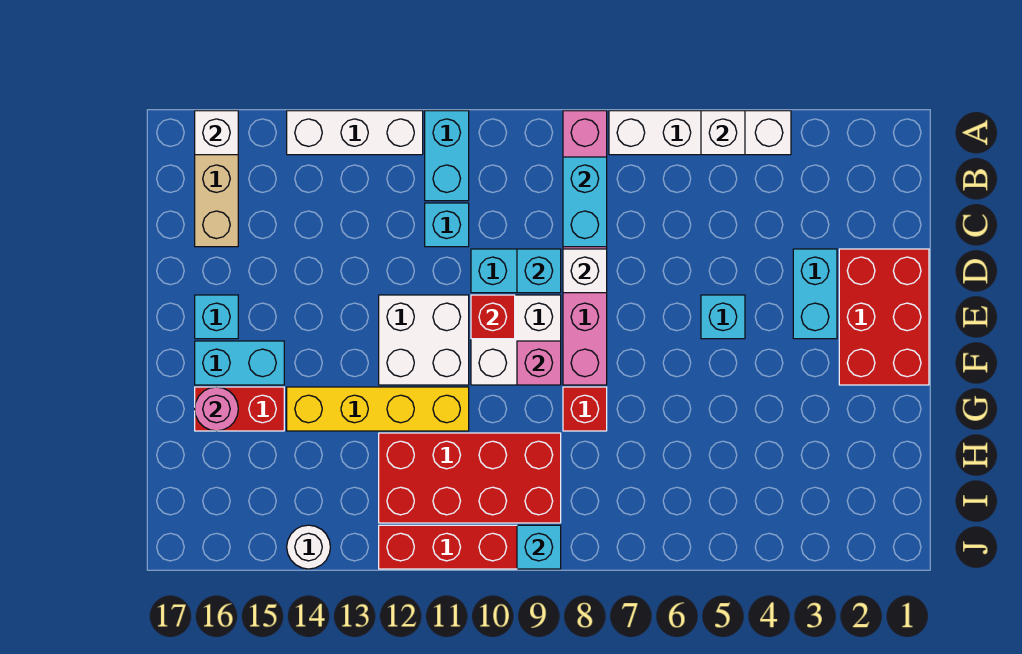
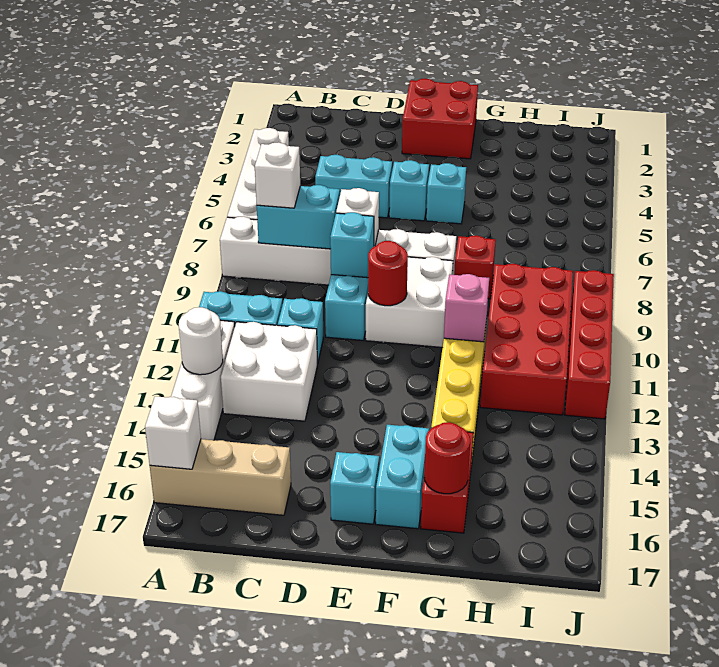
white 1x1 brick [701,111,745,155] -> white 1x1 brick moved to [255,142,300,208]
pink 1x6 brick [563,111,607,385] -> white 1x6 brick [220,216,456,285]
red 2x3 brick [839,249,929,385] -> red 2x2 brick [402,79,478,159]
cyan 1x2 brick [793,249,837,339] -> cyan 1x2 brick moved to [315,155,392,218]
red 1x1 brick [471,295,515,339] -> red 1x1 round brick [368,241,408,306]
white 2x2 brick [379,295,469,385] -> white 2x2 brick moved to [221,322,317,421]
pink 1x1 brick [517,341,561,385] -> pink 1x1 brick moved to [444,274,489,342]
pink 1x1 round brick [195,387,238,431] -> red 1x1 round brick [424,422,470,494]
cyan 1x1 brick [517,525,561,569] -> cyan 1x1 brick moved to [426,163,466,224]
white 1x1 round brick [287,525,330,569] -> white 1x1 round brick moved to [179,307,223,375]

